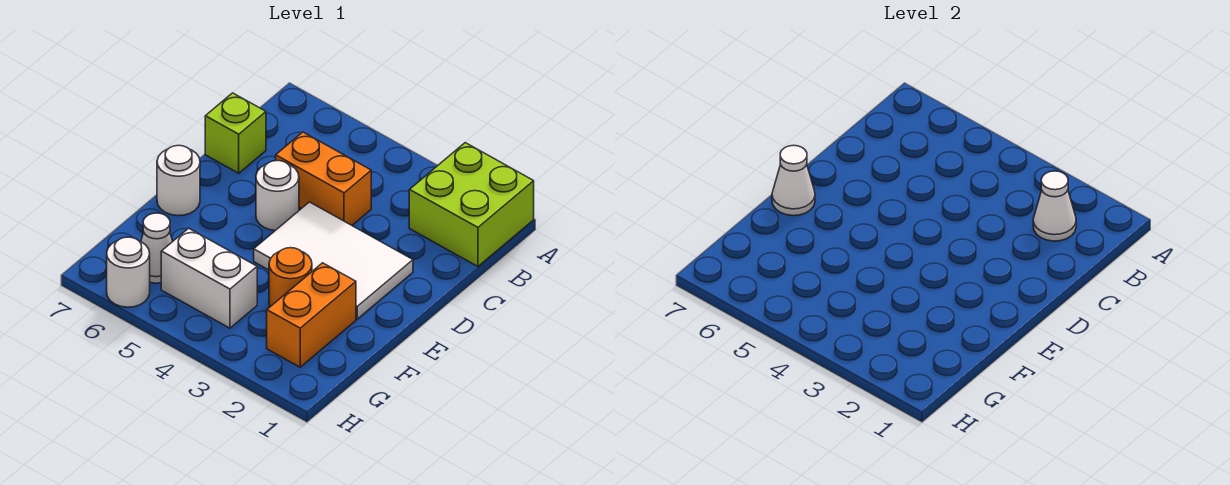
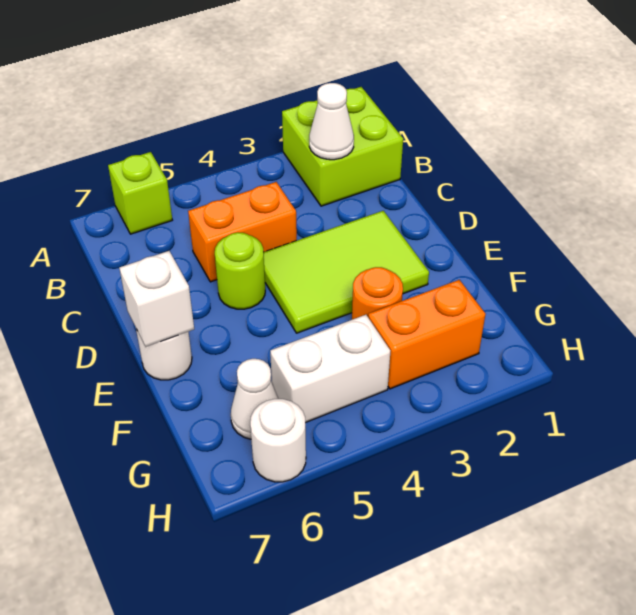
lime 1x1 brick [205,93,266,173] -> lime 1x1 brick moved to [108,152,172,234]
white 2x3 tile [254,202,413,319] -> lime 2x3 tile [264,211,429,333]
white 1x1 round brick [256,161,299,230] -> lime 1x1 round brick [215,232,265,309]
white 1x1 cone [772,145,815,216] -> white 1x1 brick [119,251,194,347]
orange 1x2 brick [267,263,356,367] -> orange 1x2 brick turned to [368,280,485,389]

